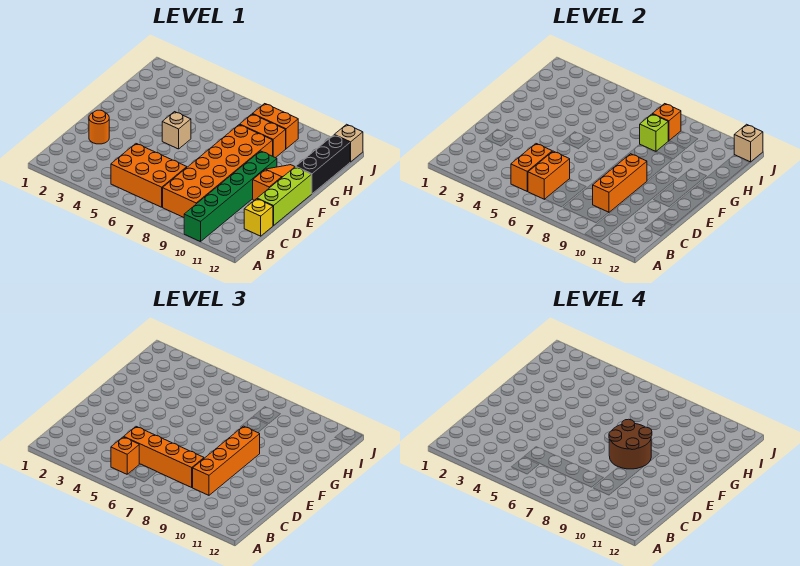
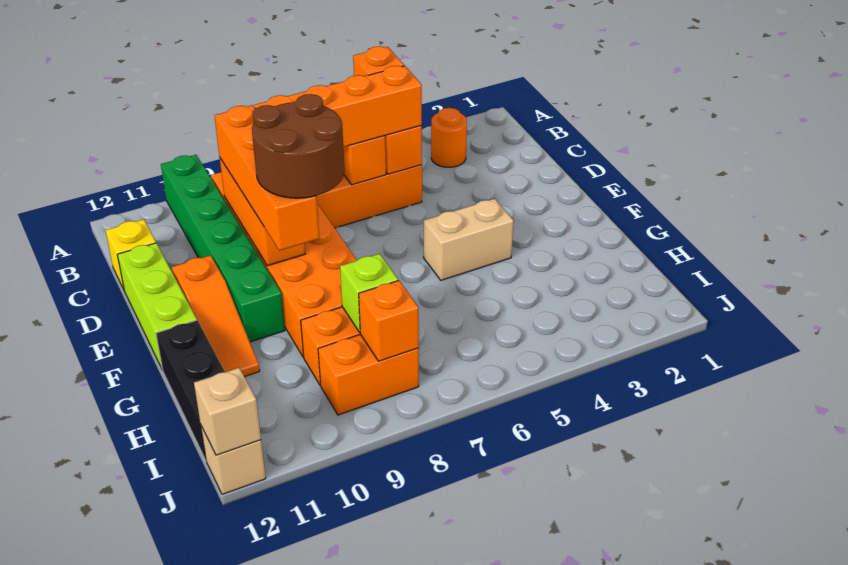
orange 1x1 round brick [89,110,109,144] -> orange 1x1 round brick moved to [431,108,467,167]
tan 1x1 brick [162,112,191,149] -> tan 1x2 brick [424,199,513,280]

